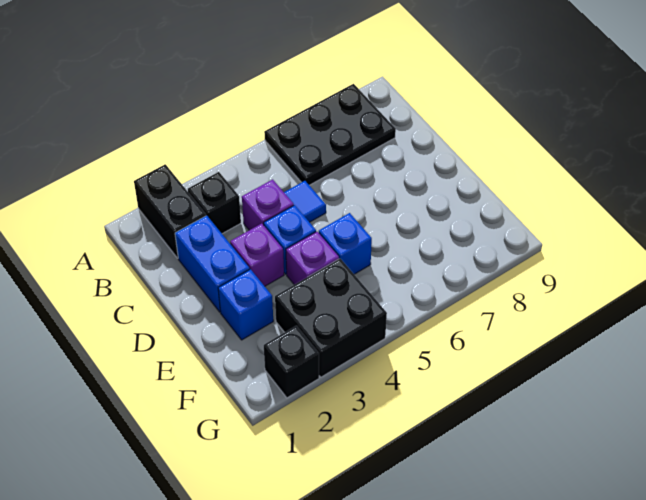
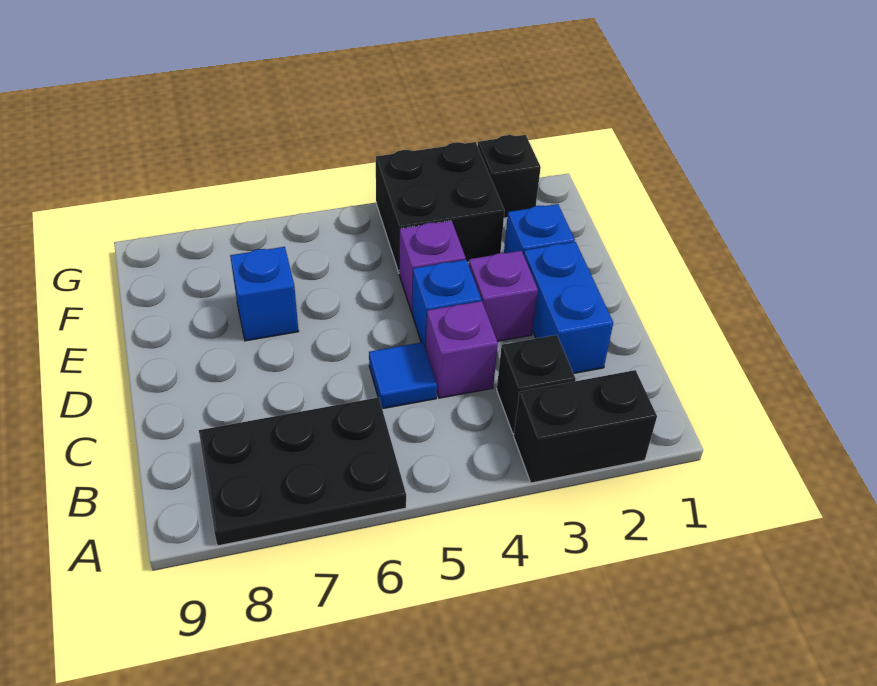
black 1x2 brick [134,164,206,258] -> black 1x2 brick turned to [514,370,657,483]
blue 1x1 brick [319,213,372,274] -> blue 1x1 brick moved to [230,247,299,341]

